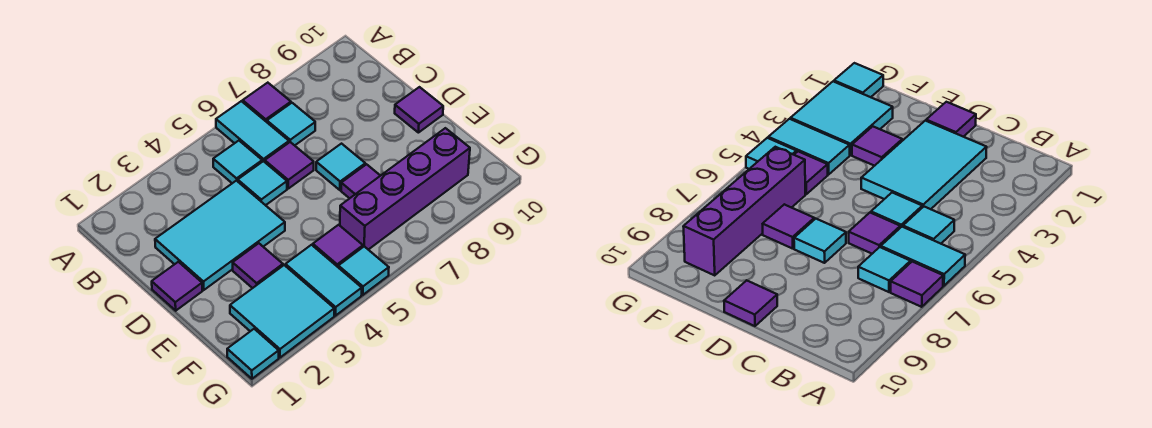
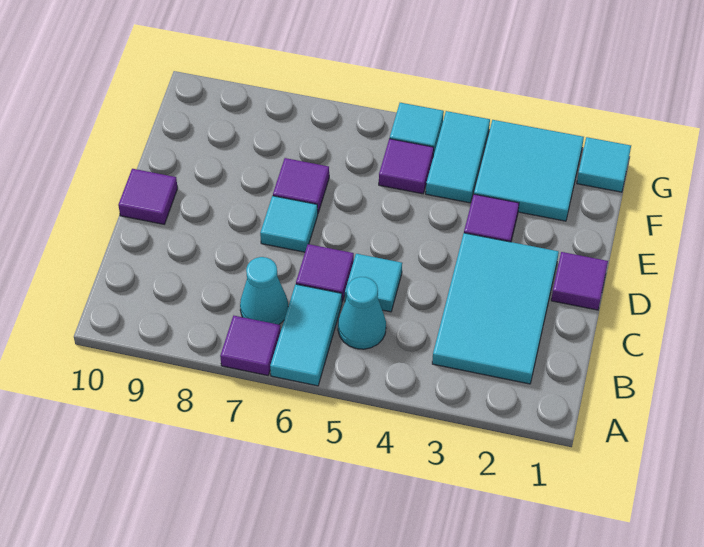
cyan 1x1 tile [213,141,262,183] -> cyan 1x1 cone [338,277,386,349]
cyan 1x1 tile [267,103,315,145] -> cyan 1x1 cone [240,257,288,325]
cyan 2x3 tile [155,181,285,290] -> cyan 2x3 tile turned to [432,233,559,384]
purple 1x4 brick [340,128,470,250] -> none

